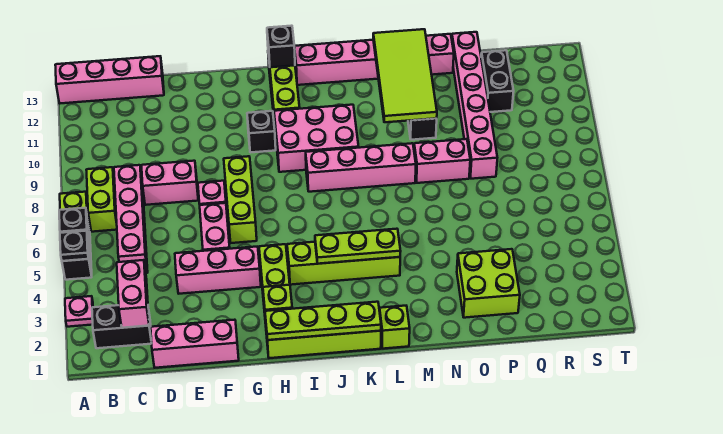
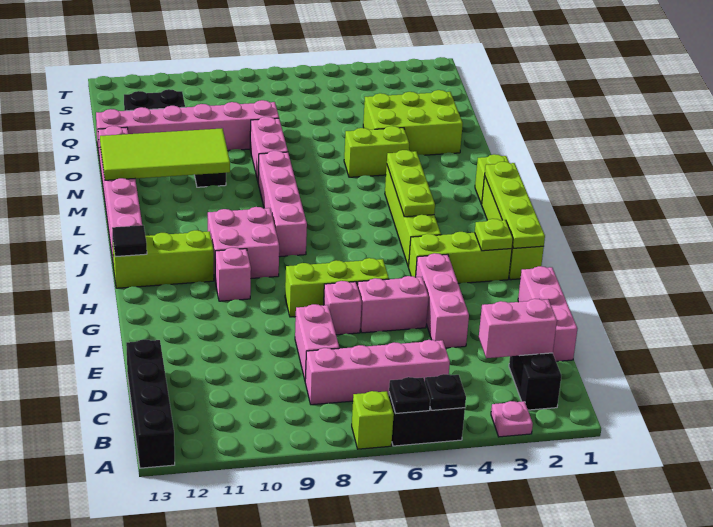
pink 1x4 brick [55,56,164,103] -> black 1x4 brick [126,339,175,468]
lime 1x2 brick [87,167,117,232] -> lime 1x2 brick moved to [344,126,409,177]
black 1x1 brick [247,111,276,153] -> pink 1x1 brick [215,248,251,301]
pink 2x3 brick [274,105,359,172] -> pink 2x2 brick [208,207,279,278]
black 1x1 brick [267,26,295,67] -> black 1x1 tile [112,225,147,257]
lime 2x2 brick [457,249,520,318] -> lime 2x3 brick [363,90,463,155]

